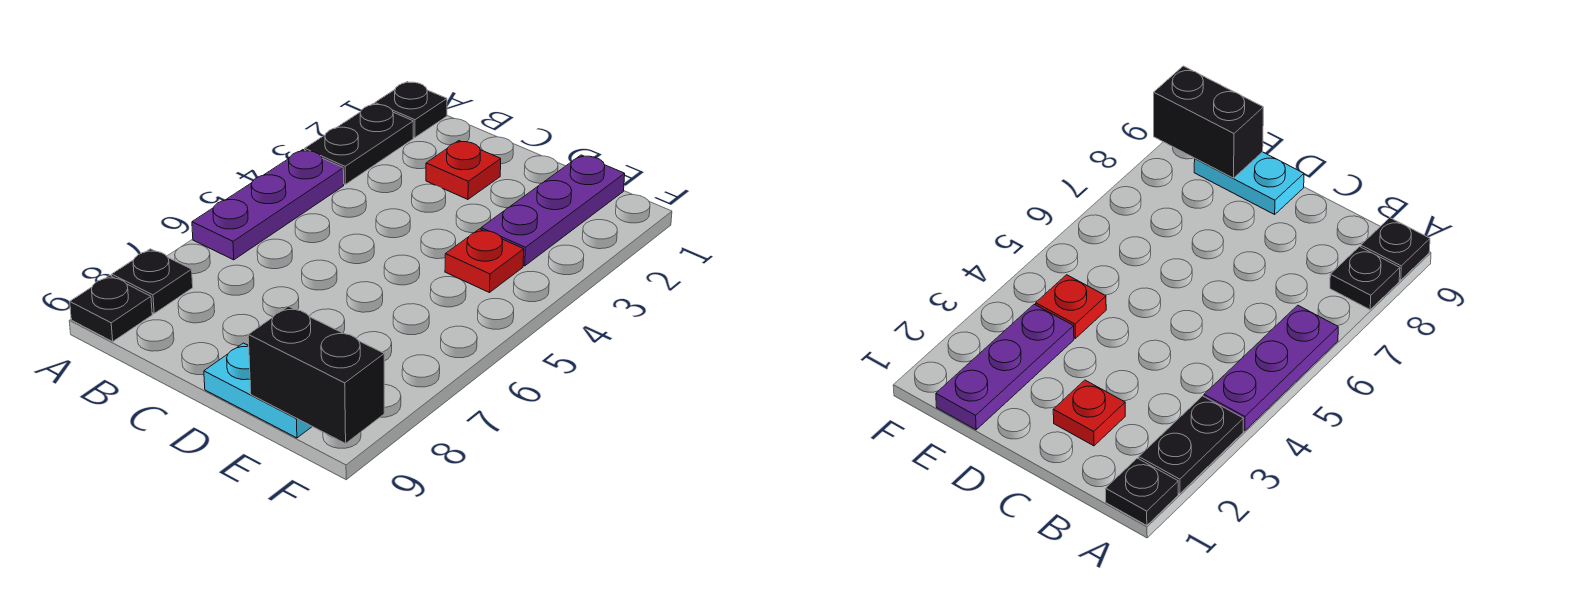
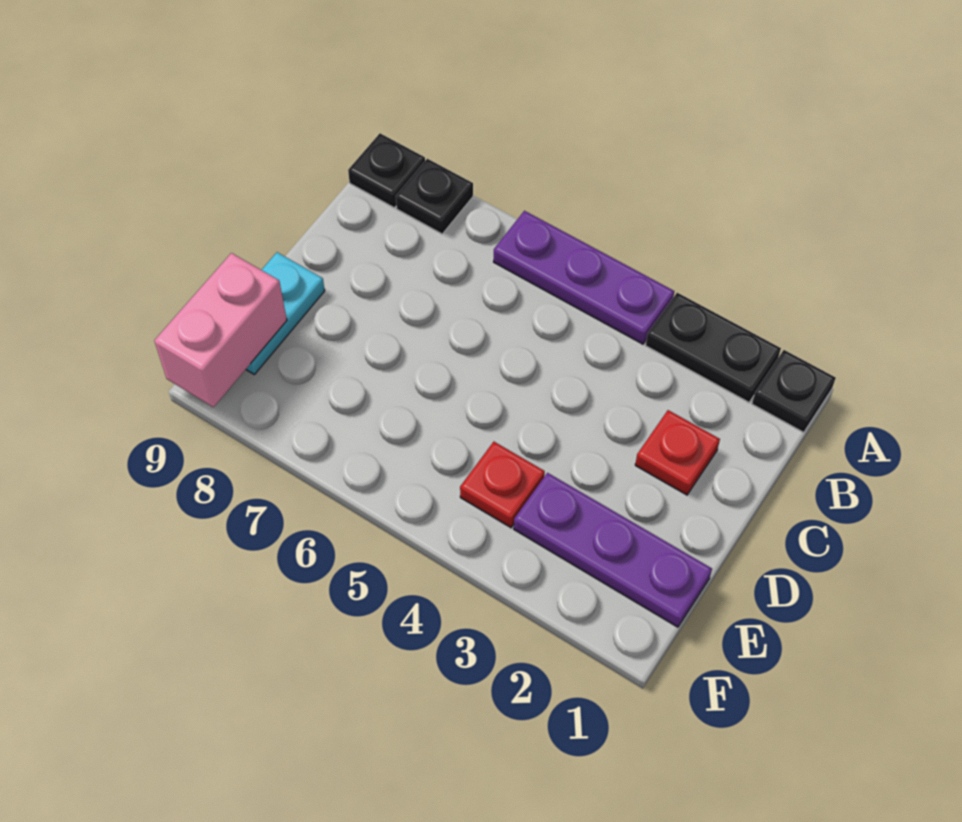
black 1x2 brick [248,306,384,443] -> pink 1x2 brick [154,253,287,407]

